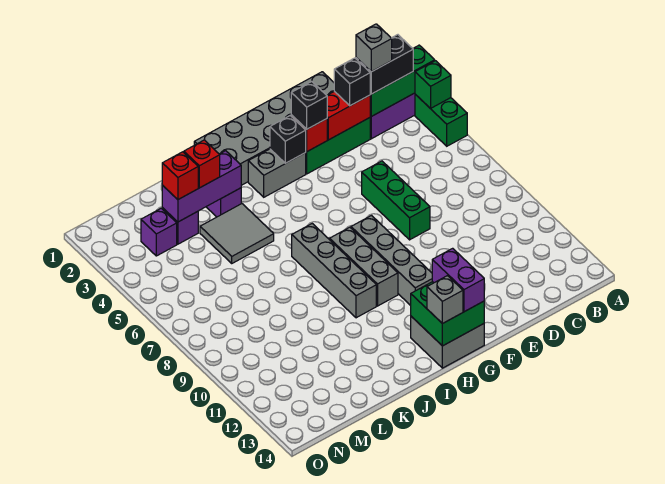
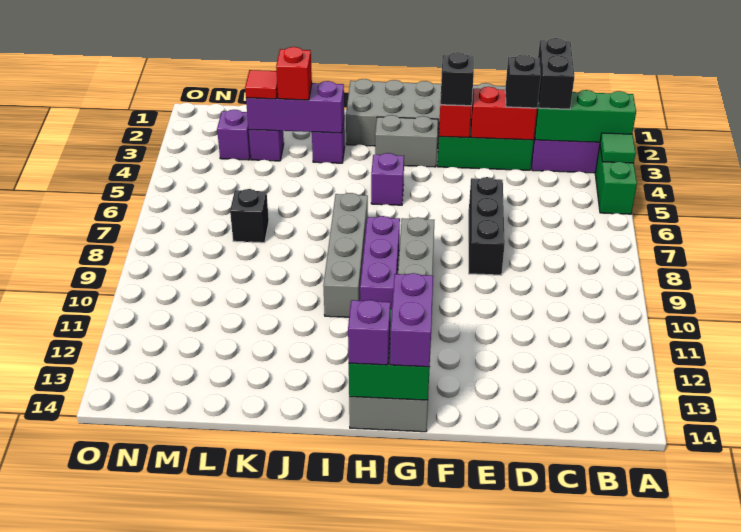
green 1x1 brick [415,61,451,109] -> green 1x1 tile [600,133,636,163]
black 1x2 brick [356,35,413,94] -> black 1x2 brick turned to [538,38,574,109]
grey 1x1 brick [356,24,392,72] -> none
green 1x3 brick [362,161,430,240] -> black 1x3 brick [469,177,505,275]
black 1x1 brick [270,116,306,163] -> black 1x1 brick moved to [230,189,269,243]
none -> purple 1x1 brick [371,153,404,205]
grey 1x3 brick [330,227,398,306] -> purple 1x3 brick [360,216,400,309]
grey 1x1 brick [427,276,463,324] -> purple 1x1 brick [348,300,391,365]
grey 2x2 tile [200,204,274,263] -> none
red 1x1 brick [162,152,198,199] -> red 1x1 tile [245,70,278,99]

